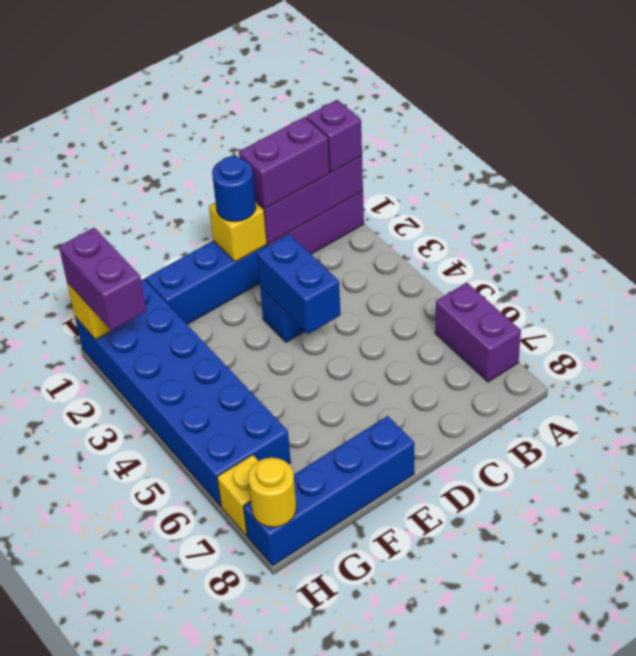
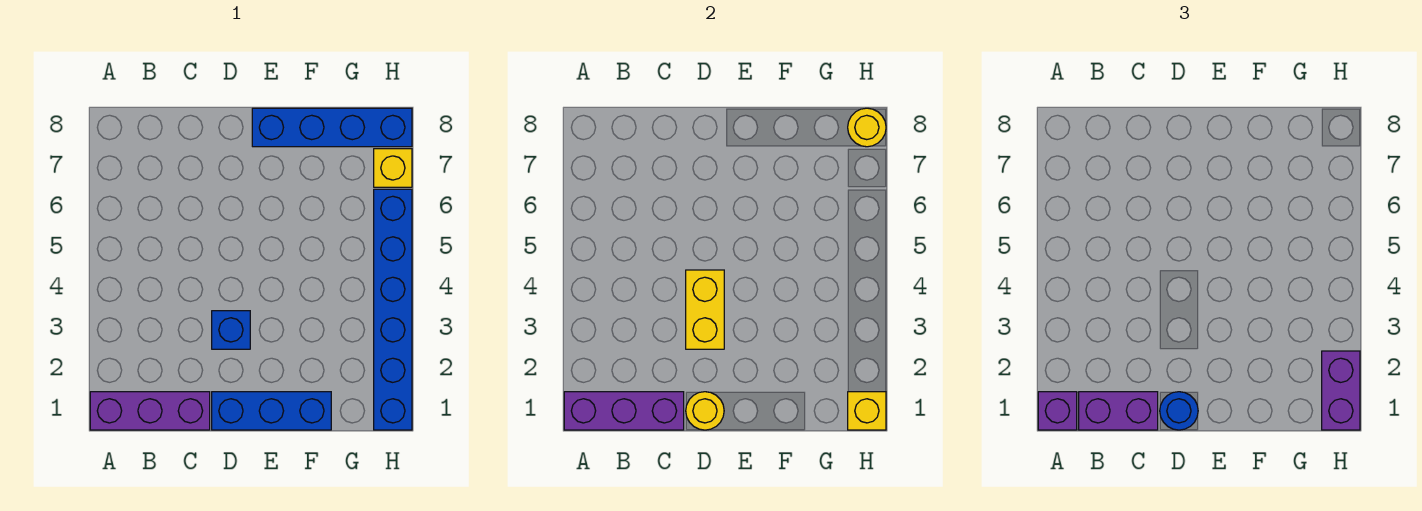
purple 1x2 brick [435,283,521,382] -> none
yellow 1x1 brick [209,202,267,262] -> yellow 1x1 round brick [686,392,724,430]
blue 1x2 brick [257,234,341,334] -> yellow 1x2 brick [686,270,724,349]
blue 2x6 brick [75,279,291,506] -> blue 1x6 brick [374,189,412,430]

